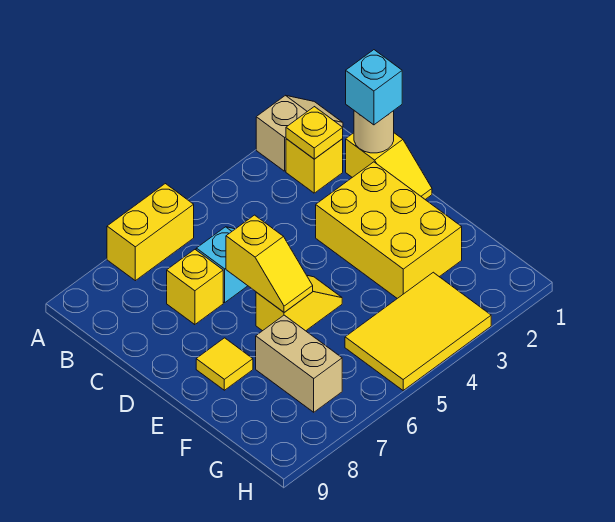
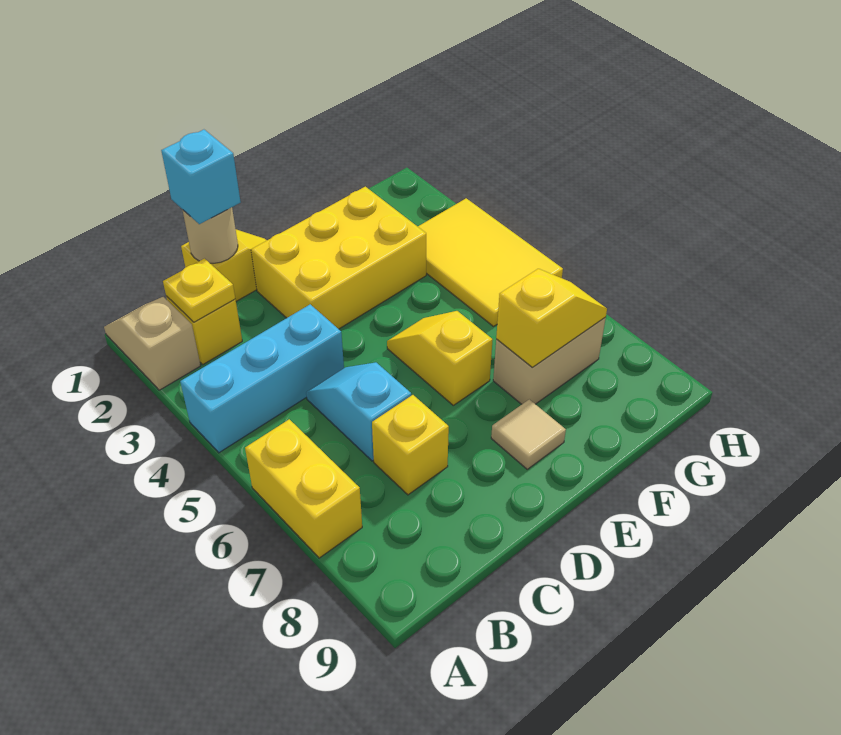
none -> cyan 1x3 brick [180,304,344,453]
yellow 1x2 slope [226,215,313,312] -> yellow 1x2 slope moved to [496,269,607,368]
yellow 1x1 tile [196,338,253,390] -> tan 1x1 tile [491,399,566,469]

